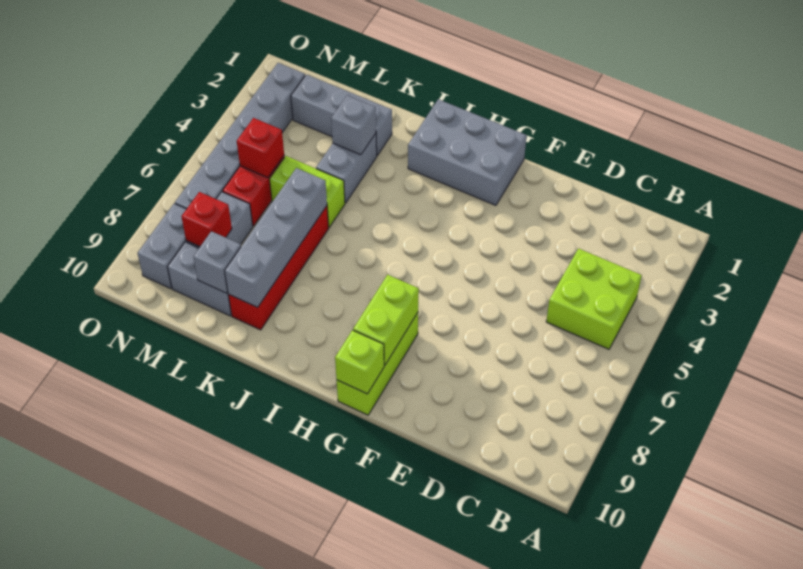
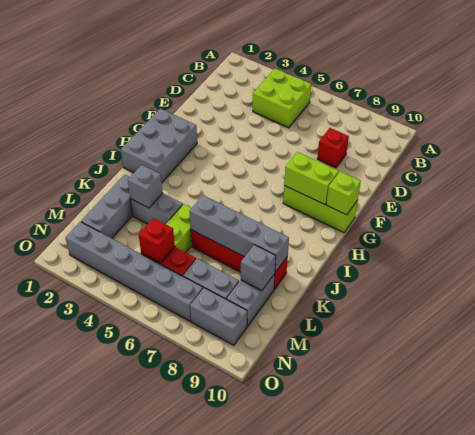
red 1x1 brick [182,192,232,247] -> red 1x1 brick moved to [317,128,349,168]

